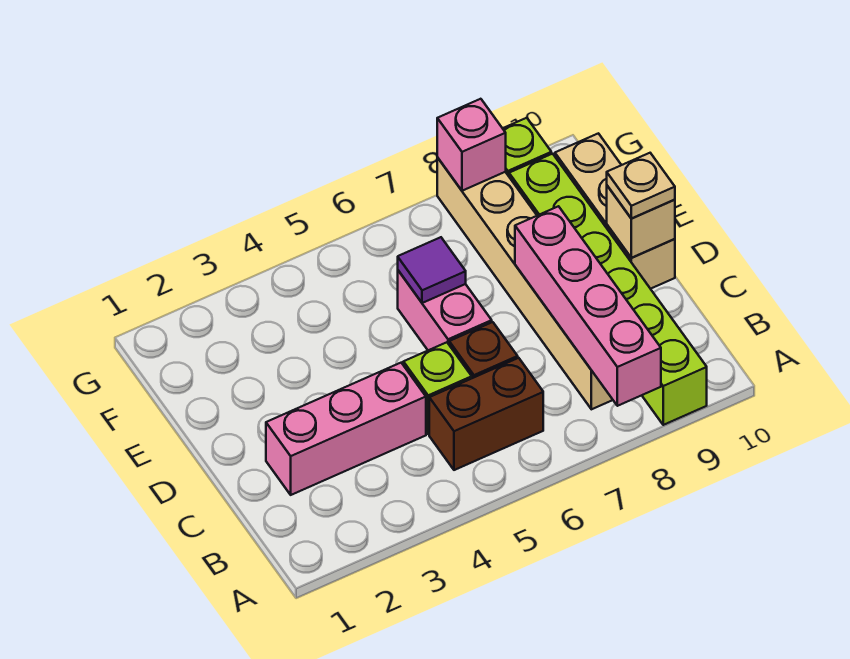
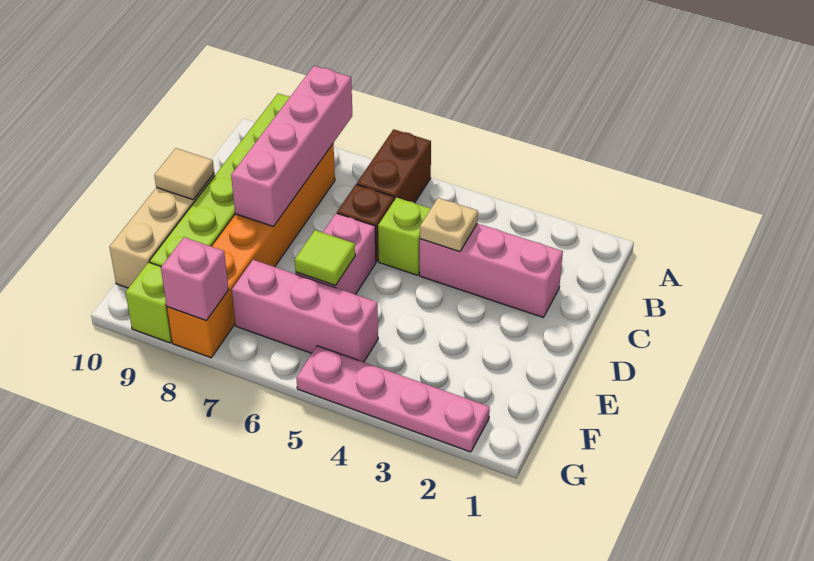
brown 1x2 brick [429,358,543,470] -> brown 1x2 brick turned to [357,129,431,203]
tan 1x6 brick [437,157,613,409] -> orange 1x6 brick [167,144,335,358]
tan 1x1 brick [607,186,675,258] -> tan 1x1 tile [154,148,214,200]
tan 1x1 plate [607,153,675,218] -> tan 1x1 plate moved to [420,198,478,252]
purple 1x1 tile [398,237,466,303] -> lime 1x1 tile [295,230,355,286]
none -> pink 1x3 brick [232,260,378,362]
none -> pink 1x4 plate [296,346,490,452]

